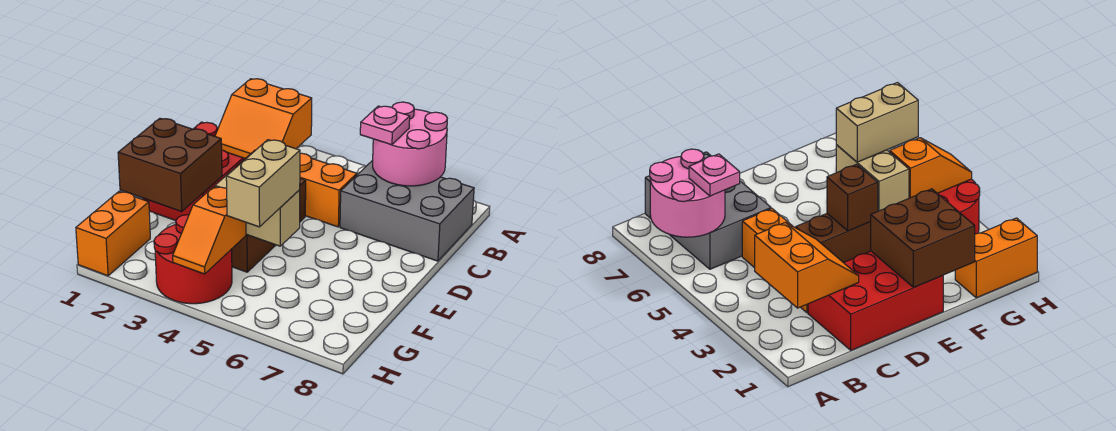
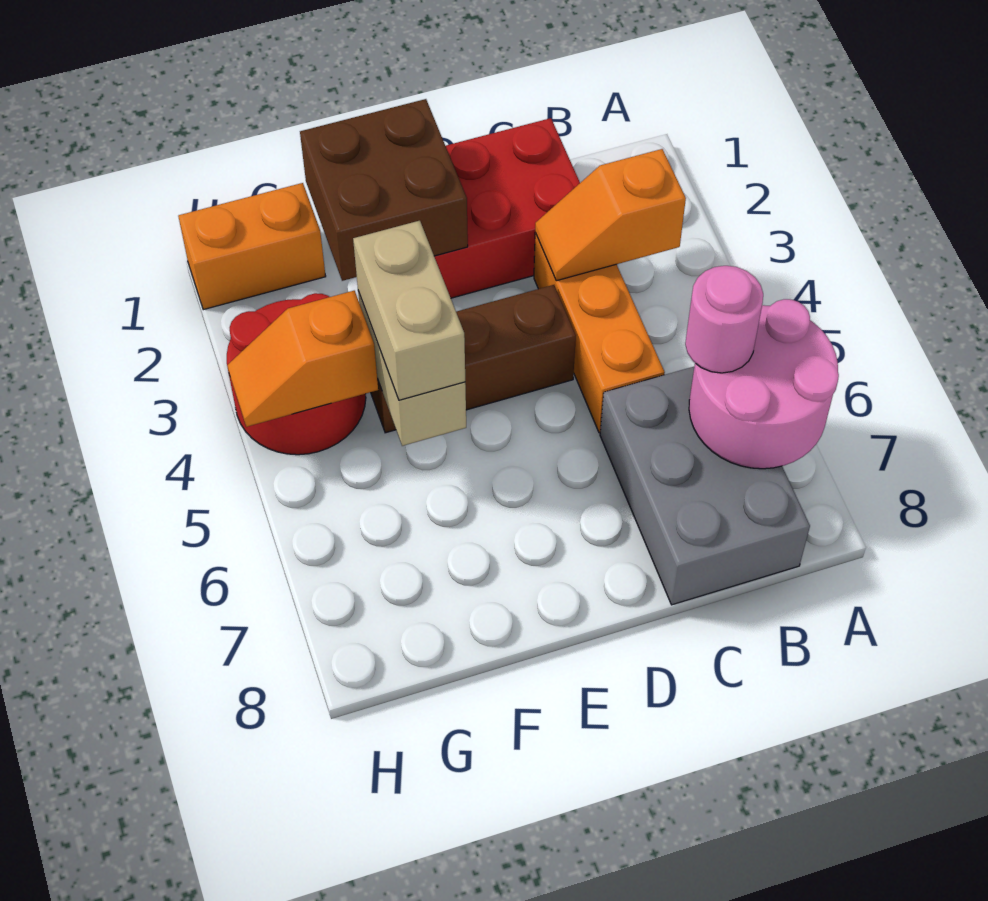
orange 2x2 slope [215,79,312,158] -> orange 1x2 slope [535,149,686,281]
pink 1x1 plate [360,106,410,145] -> pink 1x1 round brick [685,266,763,373]
brown 1x1 brick [827,164,878,231] -> none
tan 1x2 brick [226,140,300,227] -> tan 1x2 brick turned to [353,221,465,400]

